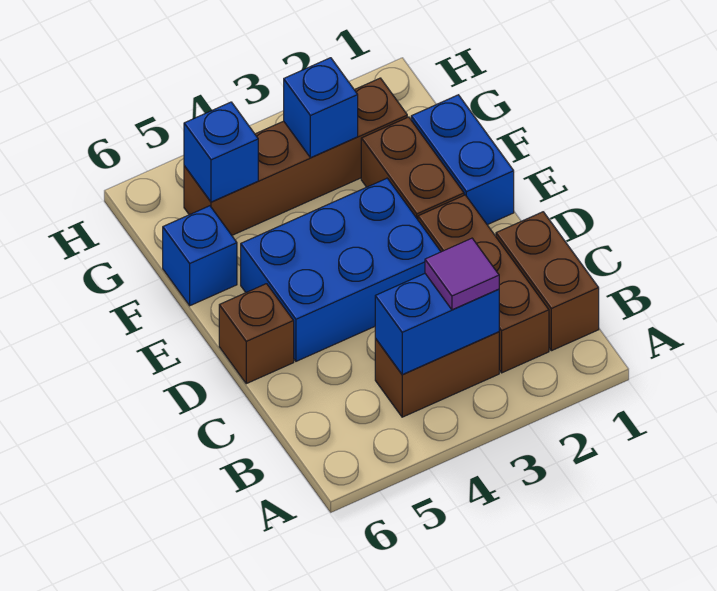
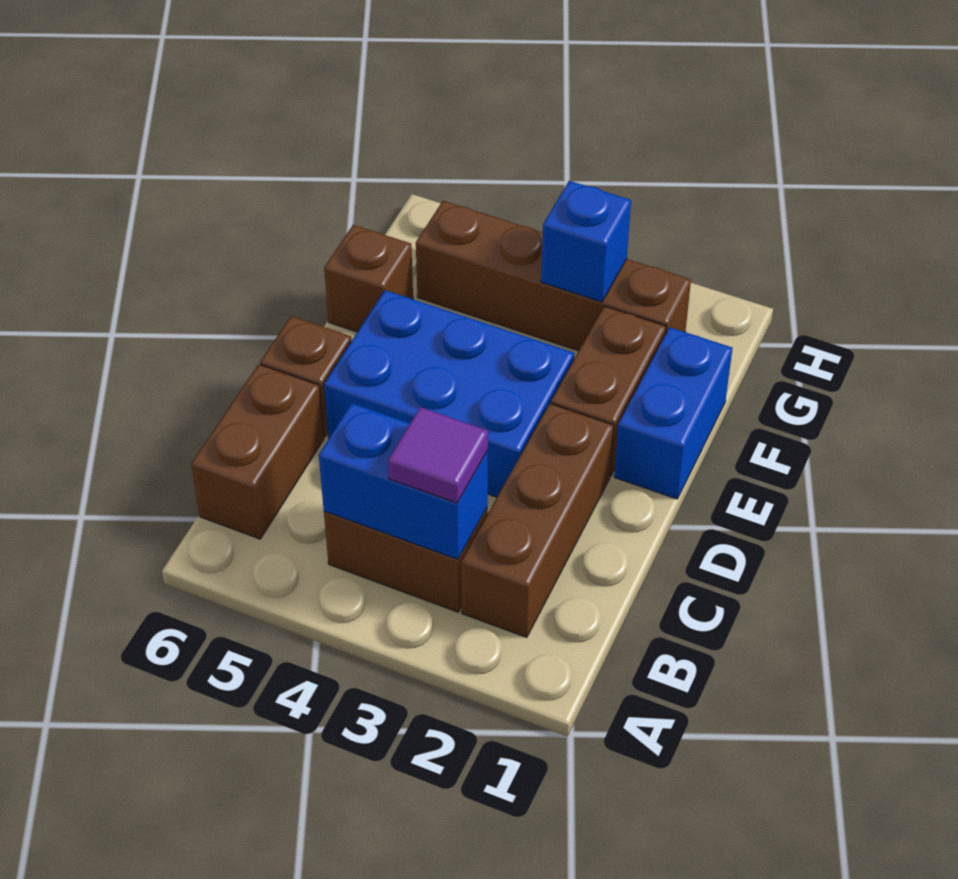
brown 1x2 brick [496,212,599,351] -> brown 1x2 brick moved to [191,364,324,539]
blue 1x1 brick [163,206,237,306] -> brown 1x1 brick [324,225,413,332]
blue 1x1 brick [184,102,258,202] -> none

